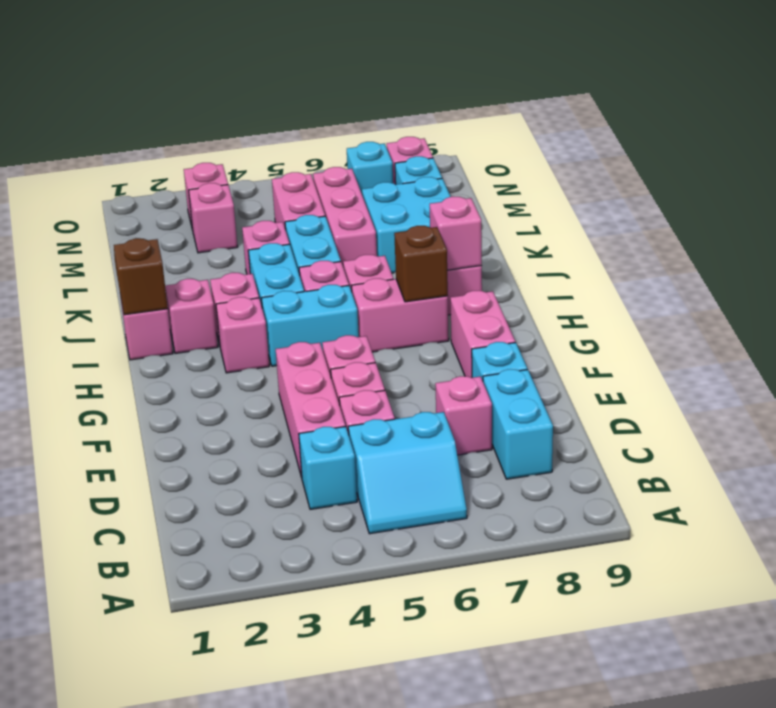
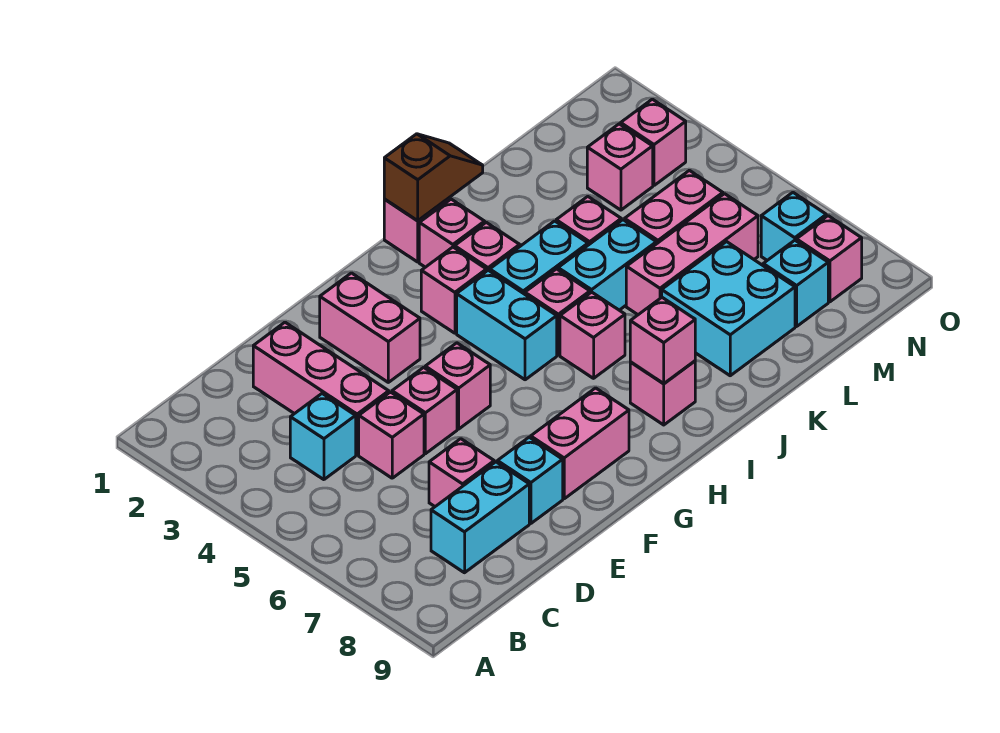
cyan 2x2 slope [348,412,467,534] -> none
pink 1x3 brick [276,342,346,477] -> pink 1x3 brick turned to [253,322,389,455]
pink 1x2 brick [351,278,449,352] -> pink 1x2 brick moved to [320,273,420,382]
brown 1x1 brick [394,226,448,302] -> none

